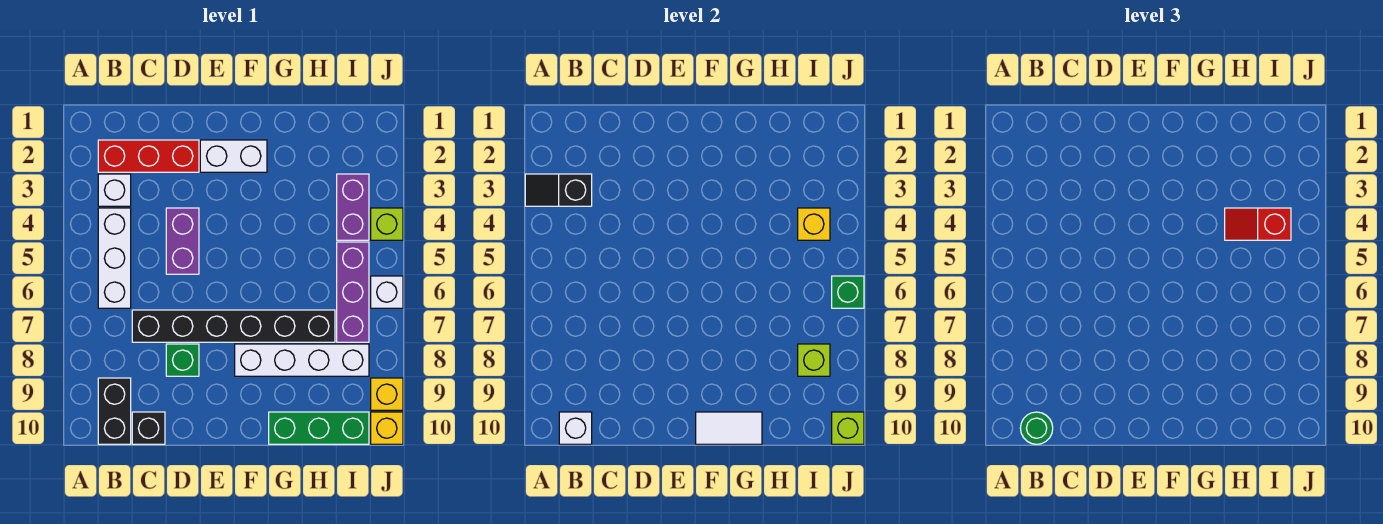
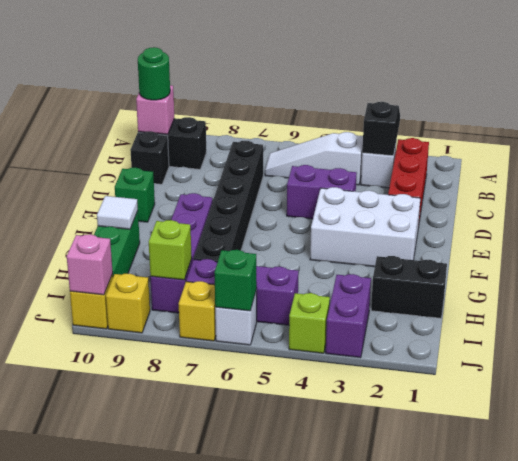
white 1x3 brick [98,208,131,308] -> white 1x3 slope [265,132,363,185]
white 1x1 brick [559,412,592,444] -> pink 1x1 brick [136,85,174,134]
green 1x1 brick [166,344,199,376] -> green 1x1 brick moved to [115,168,155,222]
white 1x2 brick [200,140,267,172] -> white 2x3 brick [310,187,420,267]
white 1x4 brick [235,344,369,376] -> purple 1x4 brick [150,193,213,313]
white 1x2 tile [696,412,762,444] -> white 1x1 tile [97,196,138,229]
none -> black 1x2 brick [371,256,447,318]
red 1x2 slope [1225,208,1291,240] -> none
purple 1x2 brick [337,174,369,240] -> purple 1x2 brick turned to [326,274,371,358]
yellow 1x1 brick [798,208,830,240] -> yellow 1x1 brick moved to [179,281,216,341]
lime 1x1 brick [832,412,864,444] -> pink 1x1 brick [67,234,113,295]

